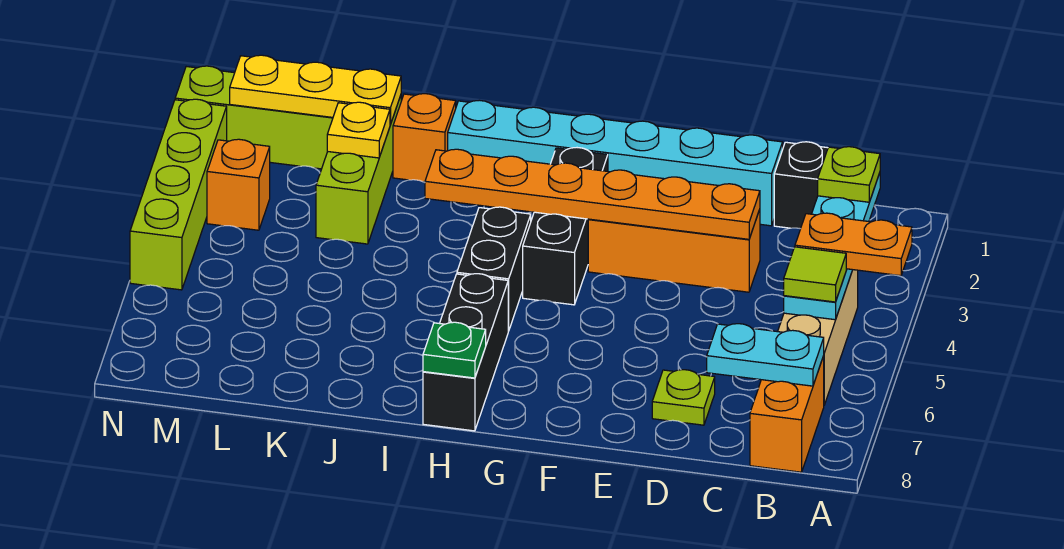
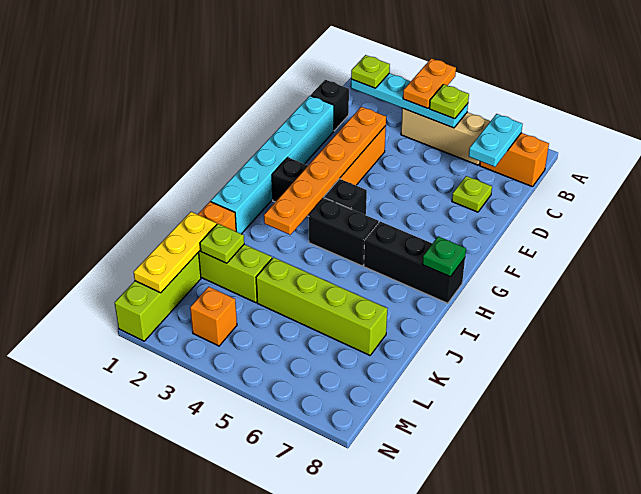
lime 1x1 tile [784,247,846,302] -> lime 1x1 plate [429,84,469,119]
yellow 1x1 plate [327,102,390,158] -> lime 1x1 plate [200,224,244,263]
lime 1x4 brick [130,99,227,290] -> lime 1x4 brick moved to [256,257,387,355]

